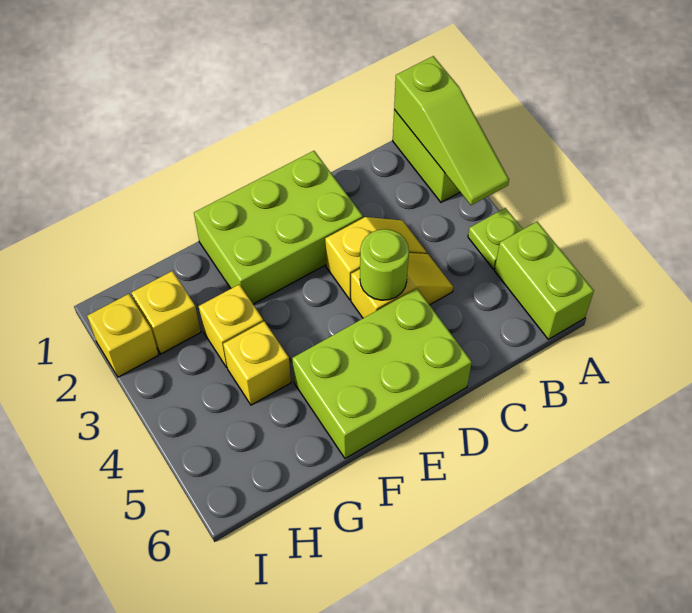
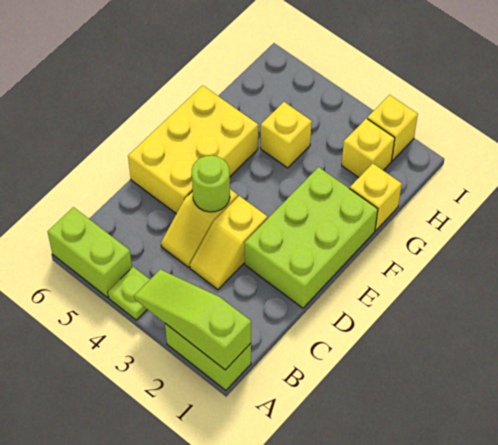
lime 2x3 brick [292,289,472,458] -> yellow 2x3 brick [128,85,258,214]
yellow 1x1 brick [199,284,263,367] -> yellow 1x1 brick moved to [350,163,402,231]

